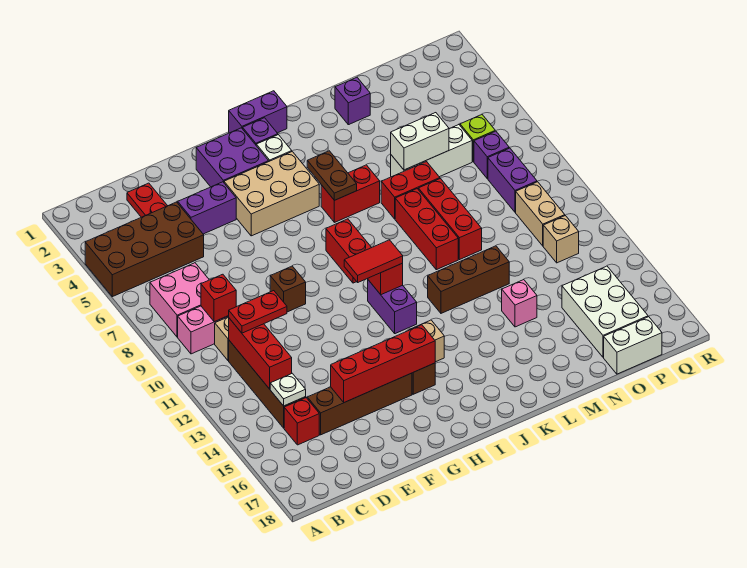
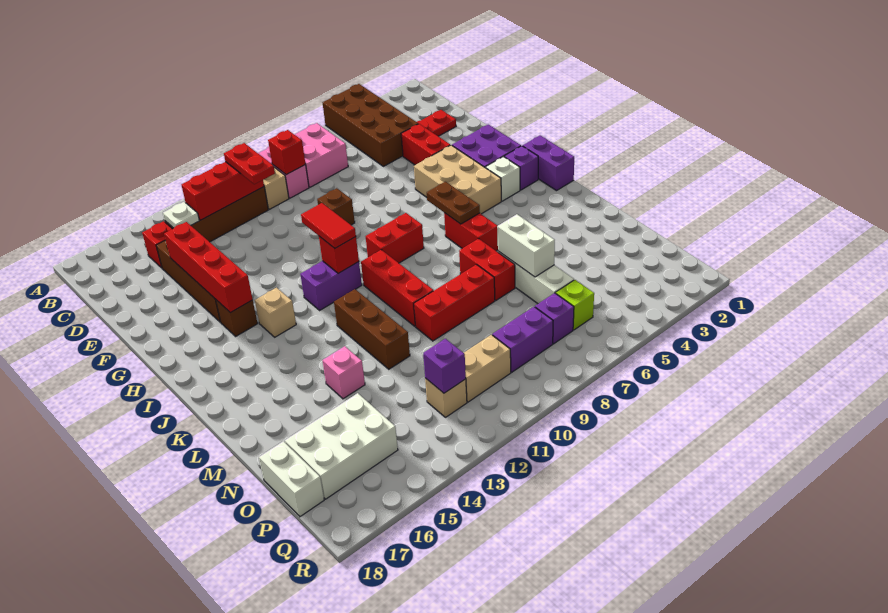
purple 1x2 brick [178,182,236,234] -> red 1x2 brick [401,124,450,165]
brown 1x2 plate [307,151,357,200] -> brown 1x2 plate turned to [427,182,480,224]
red 1x3 brick [395,189,458,270] -> red 1x3 brick turned to [361,250,433,326]
purple 1x1 brick [335,77,370,125] -> purple 1x1 brick moved to [423,339,466,393]

